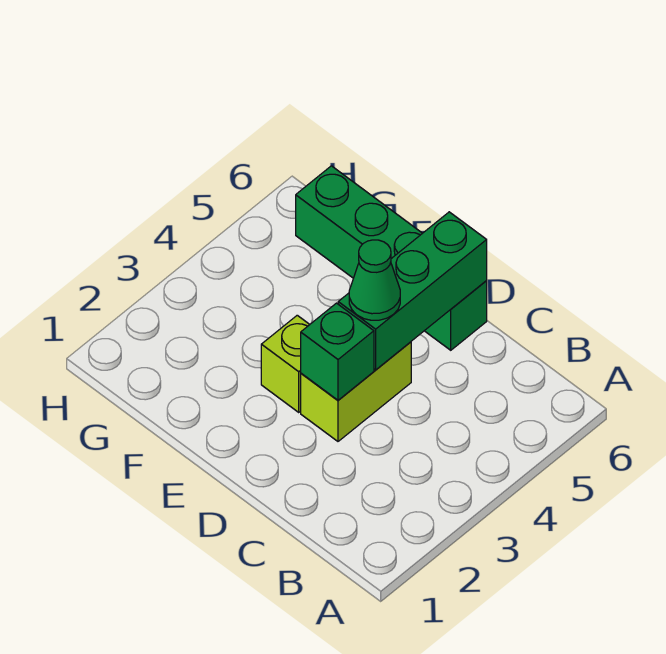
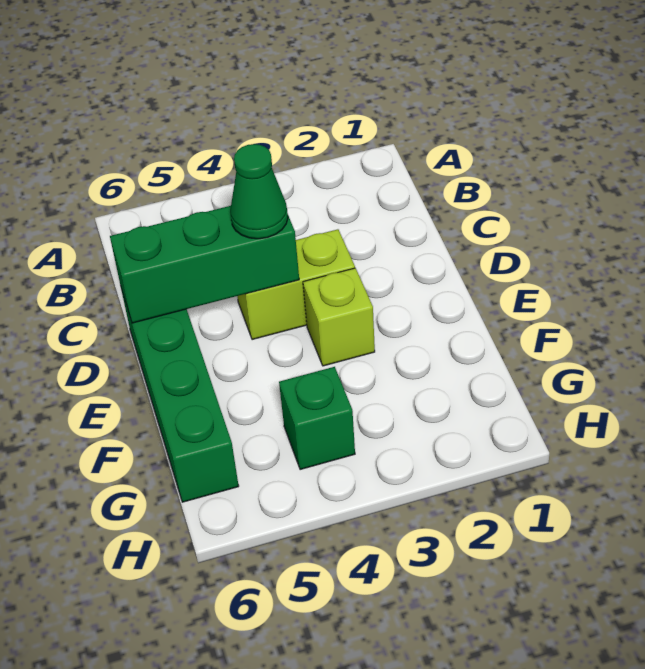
green 1x1 brick [301,303,374,400] -> green 1x1 brick moved to [279,367,355,470]

